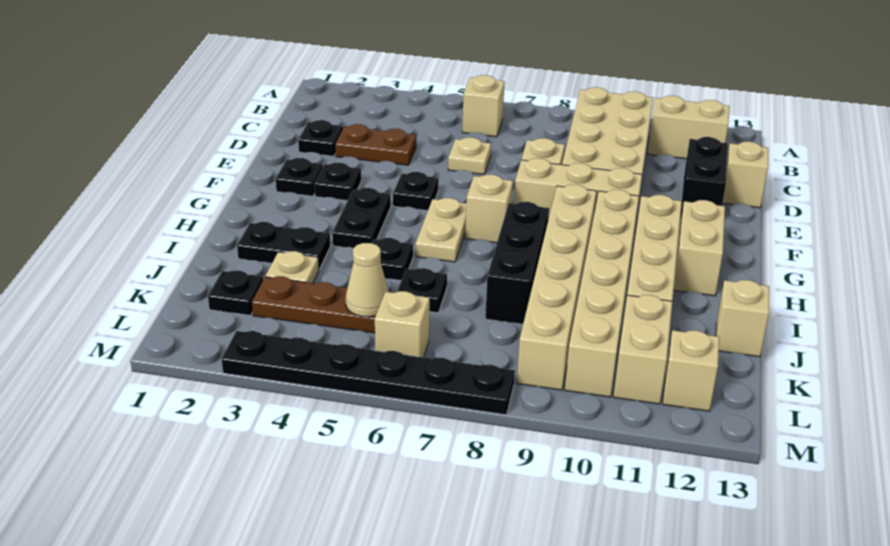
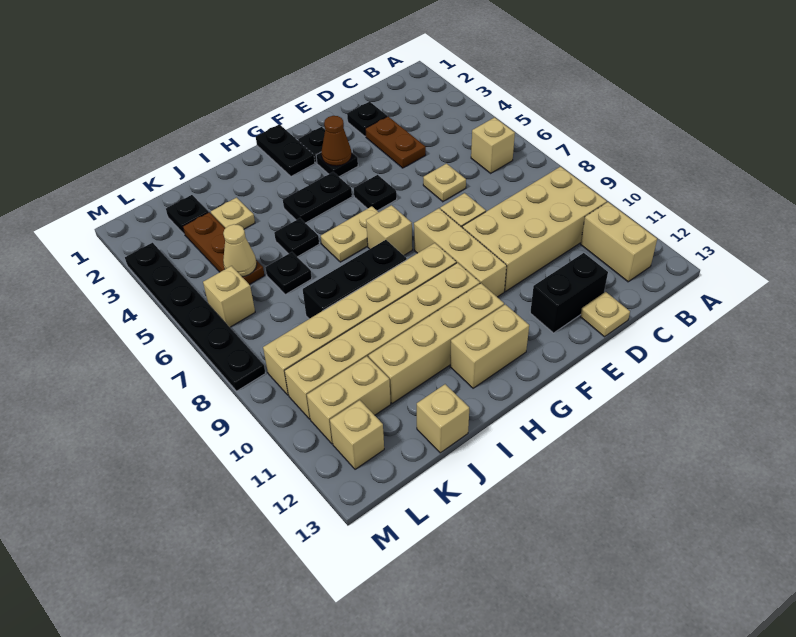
tan 1x1 brick [723,142,768,208] -> tan 1x1 plate [580,292,630,337]
none -> brown 1x1 cone [321,116,351,166]
black 1x2 plate [237,222,330,269] -> black 1x2 plate moved to [256,124,315,176]

